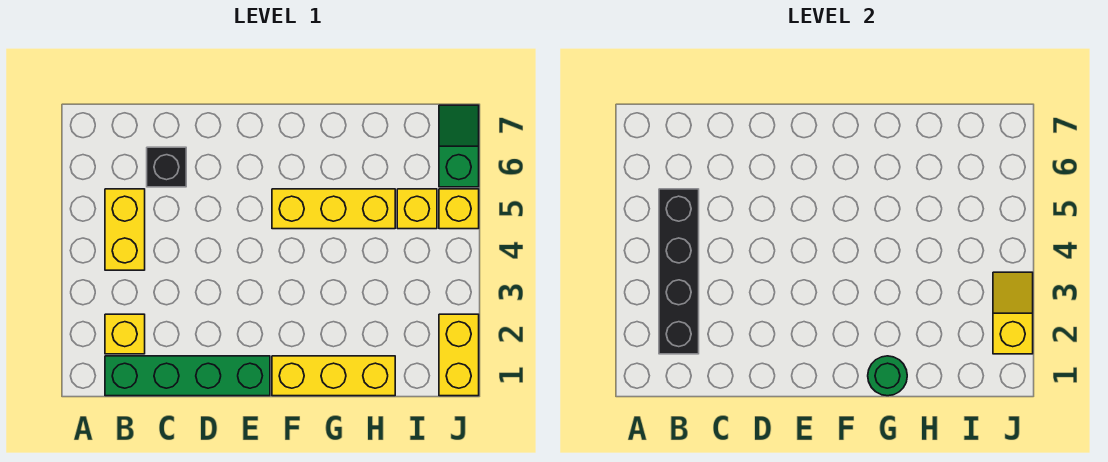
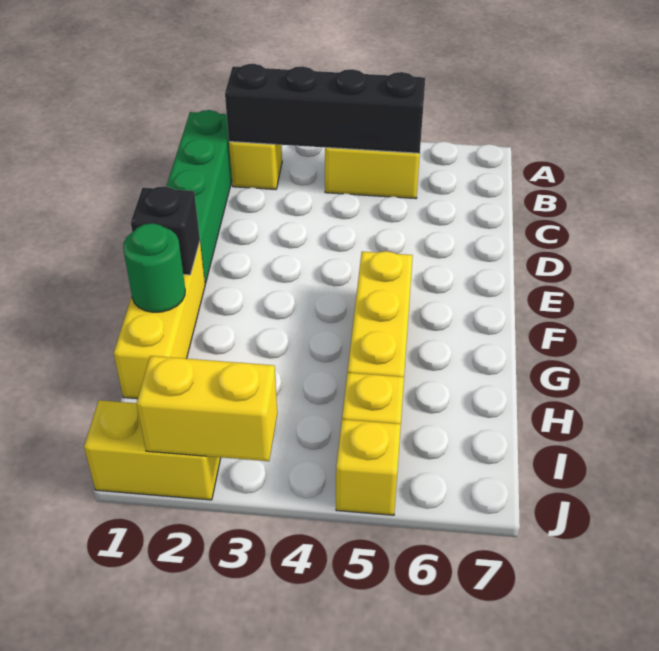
black 1x1 brick [147,147,186,187] -> black 1x1 brick moved to [131,186,200,275]
yellow 1x2 slope [993,272,1033,354] -> yellow 1x2 brick [136,356,277,461]
green 1x2 slope [439,105,479,187] -> none

